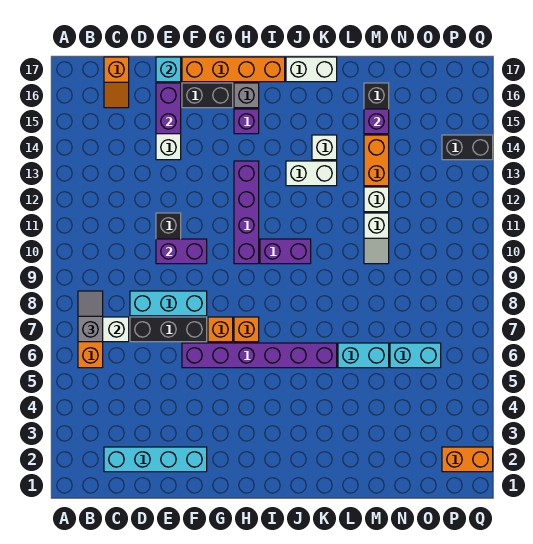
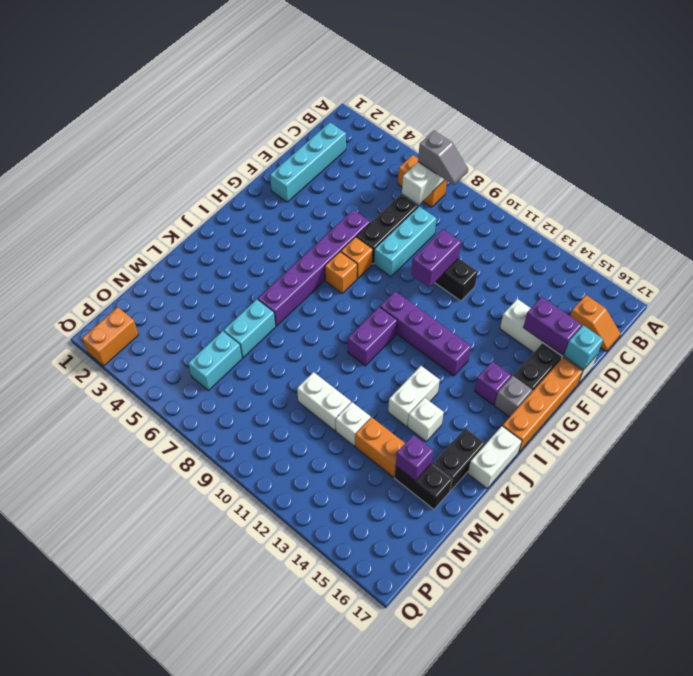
orange 1x2 slope [104,57,129,108] -> orange 1x2 slope turned to [571,295,621,351]
white 1x2 slope [364,213,389,264] -> white 1x2 brick [297,372,351,431]
black 1x2 brick [442,135,493,160] -> black 1x2 brick moved to [433,428,485,491]

